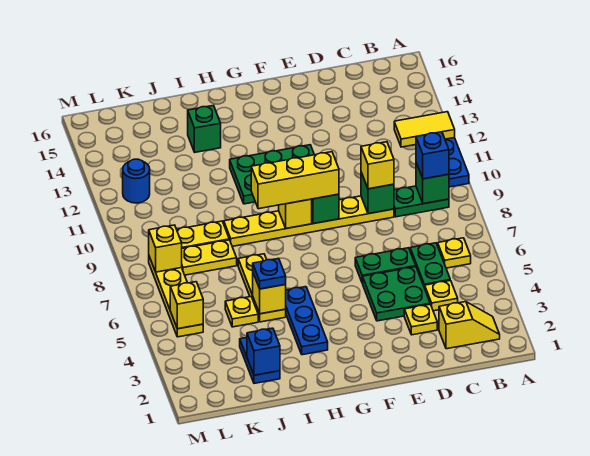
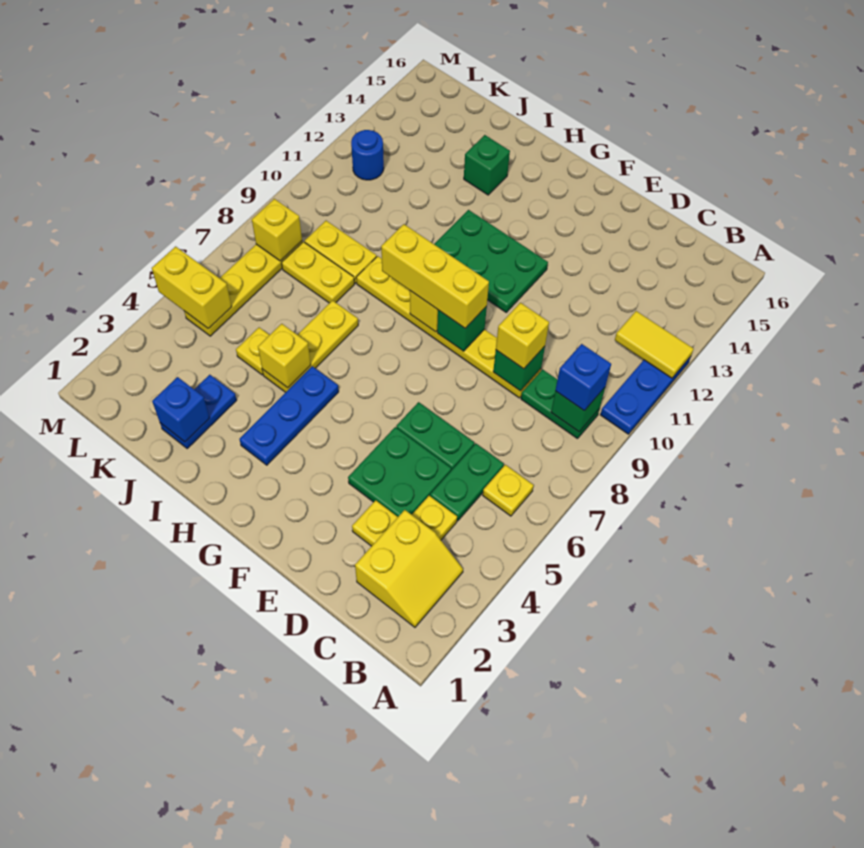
yellow 1x2 slope [439,302,500,349] -> yellow 2x2 slope [355,510,463,627]
blue 1x1 plate [253,258,286,289] -> none
yellow 1x1 brick [170,282,203,329] -> yellow 1x2 brick [152,247,232,329]

